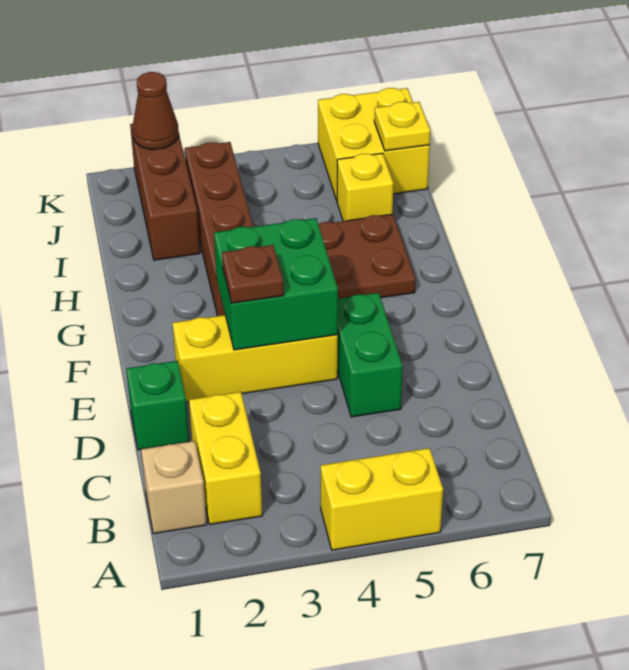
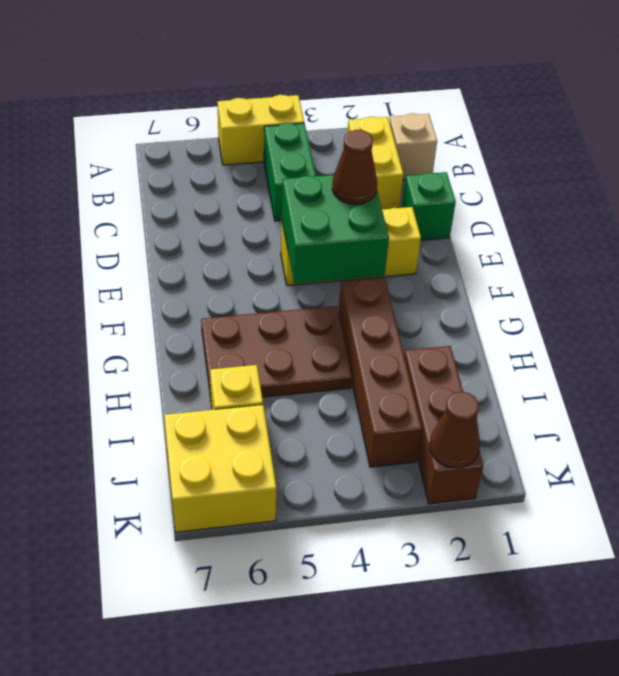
green 1x2 brick [337,293,403,417] -> green 1x2 brick moved to [264,123,316,221]
brown 1x1 plate [222,245,284,303] -> brown 1x1 cone [332,130,377,204]
yellow 1x1 plate [374,102,430,151] -> none

